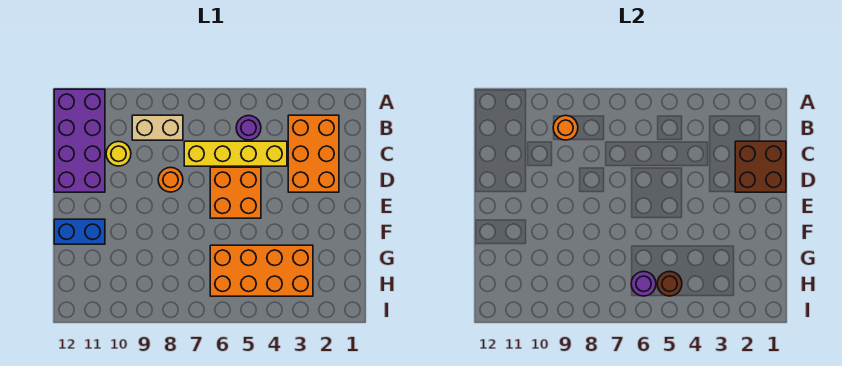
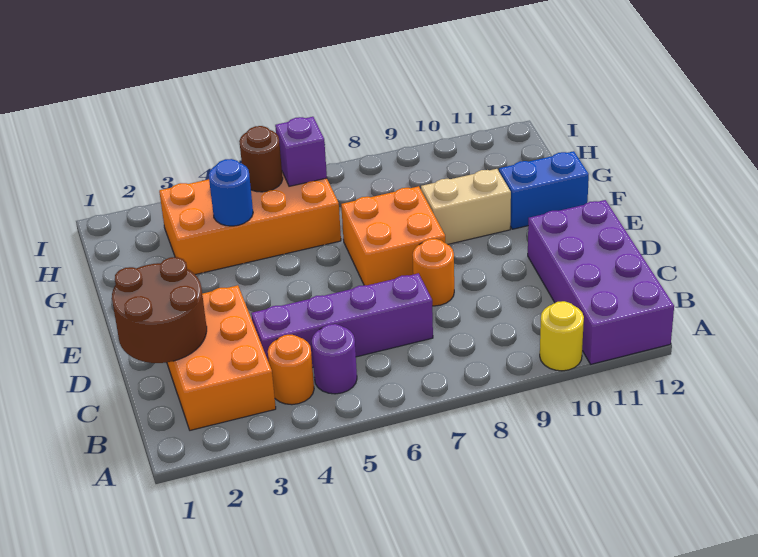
tan 1x2 brick [132,115,183,140] -> tan 1x2 brick moved to [421,169,511,244]
orange 1x1 round brick [553,115,578,140] -> orange 1x1 round brick moved to [268,335,314,405]
brown 2x2 brick [735,141,786,192] -> brown 2x2 round brick [112,257,207,363]
yellow 1x4 brick [184,141,287,166] -> purple 1x4 brick [251,273,433,368]
yellow 1x1 round brick [106,141,131,166] -> yellow 1x1 round brick moved to [540,301,584,371]
orange 2x2 brick [210,167,261,218] -> orange 2x2 brick moved to [341,186,445,286]
none -> blue 1x1 round brick [209,159,253,226]
purple 1x1 round brick [631,271,656,296] -> purple 1x1 brick [275,117,327,186]

